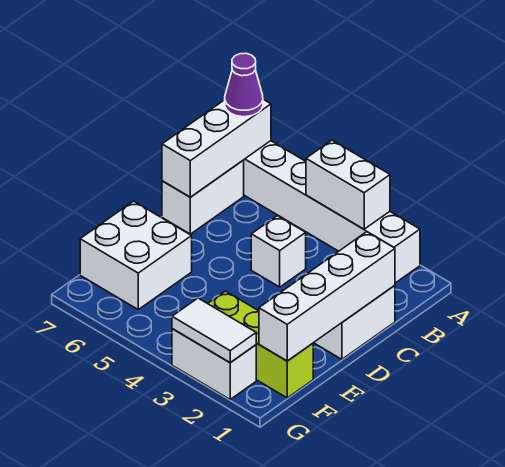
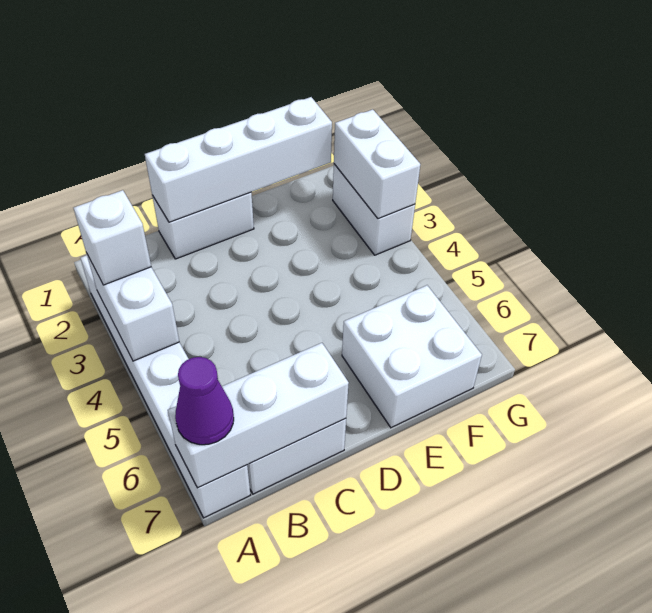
white 1x1 brick [251,216,306,287] -> white 1x1 brick moved to [74,190,151,285]
lime 1x3 brick [208,291,313,398] -> none
white 1x2 tile [172,298,256,363] -> white 1x2 brick [334,109,420,219]

